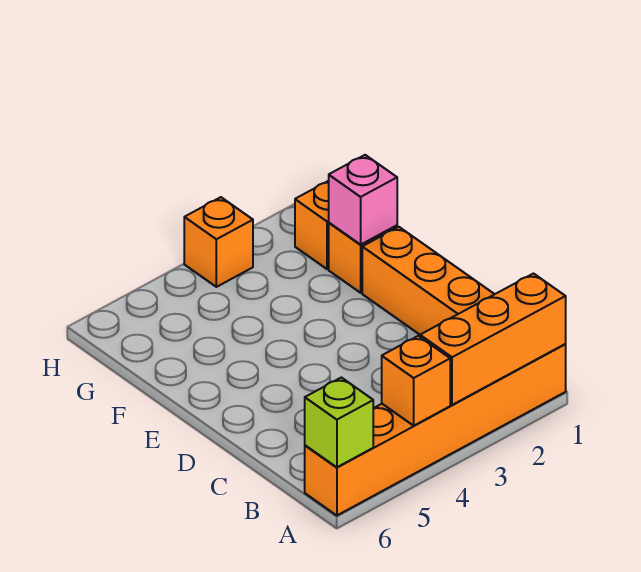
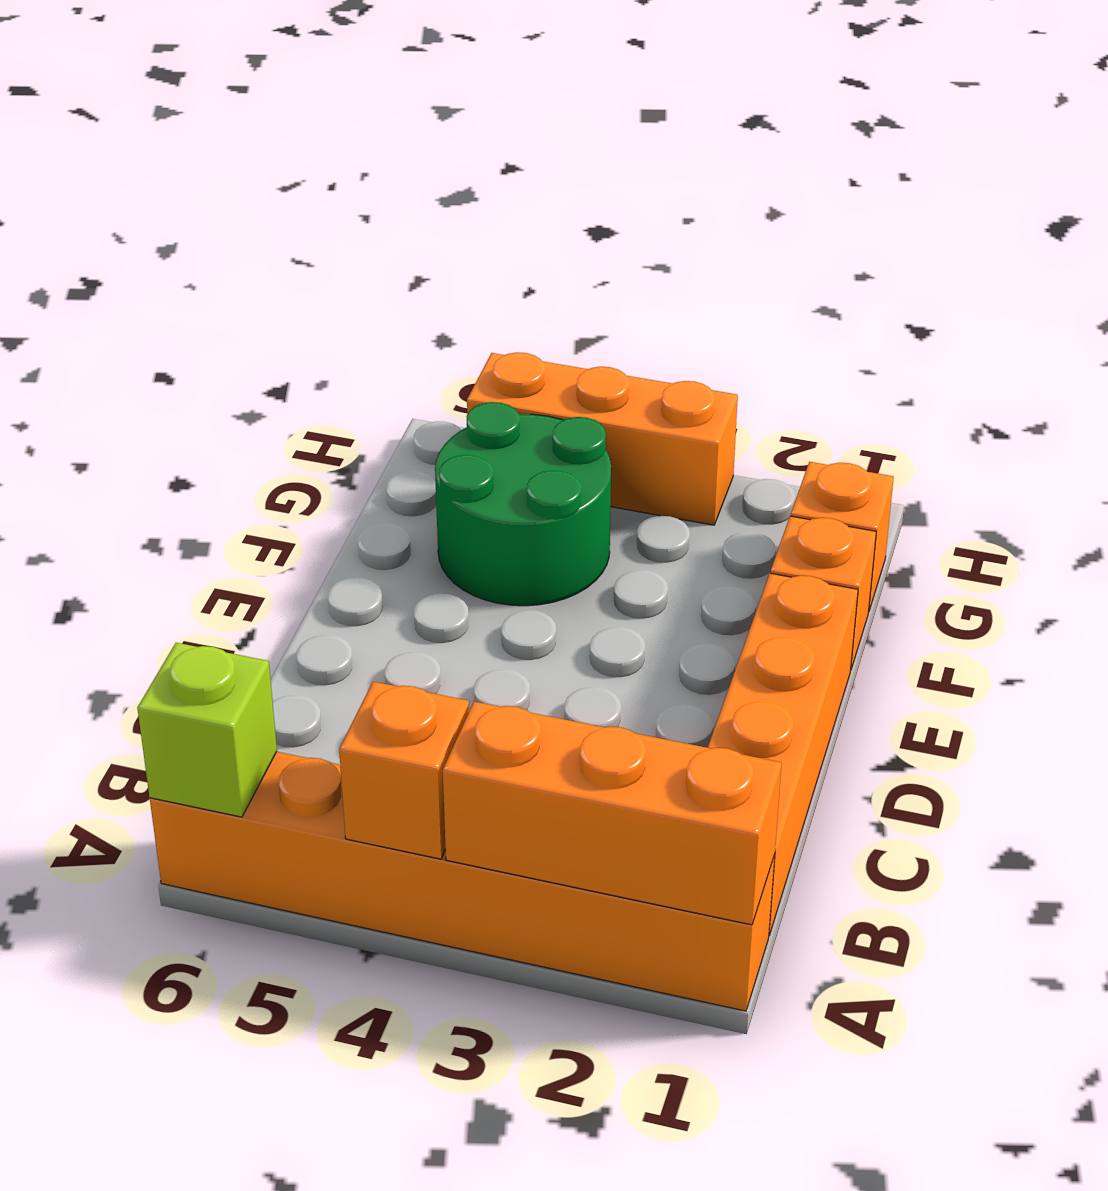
pink 1x1 brick [329,155,397,244] -> none
none -> green 2x2 round brick [435,402,611,606]
orange 1x1 brick [184,197,253,287] -> orange 1x3 brick [467,352,738,525]

